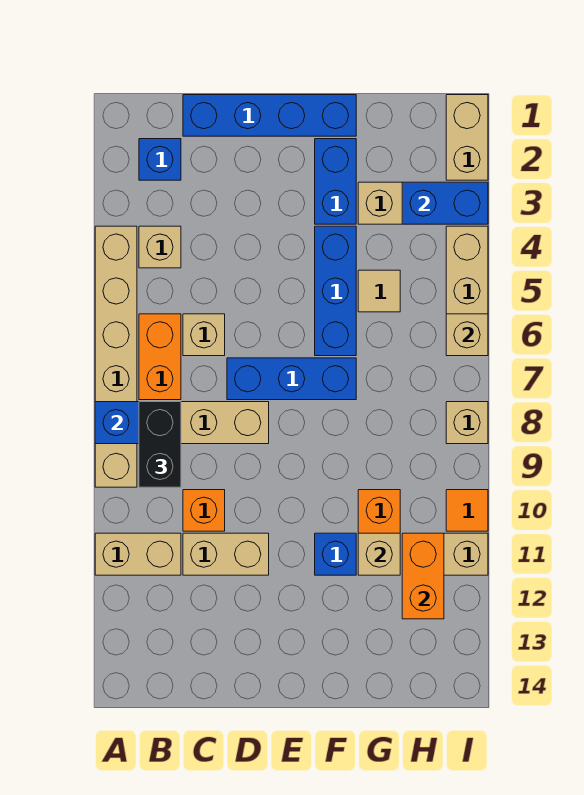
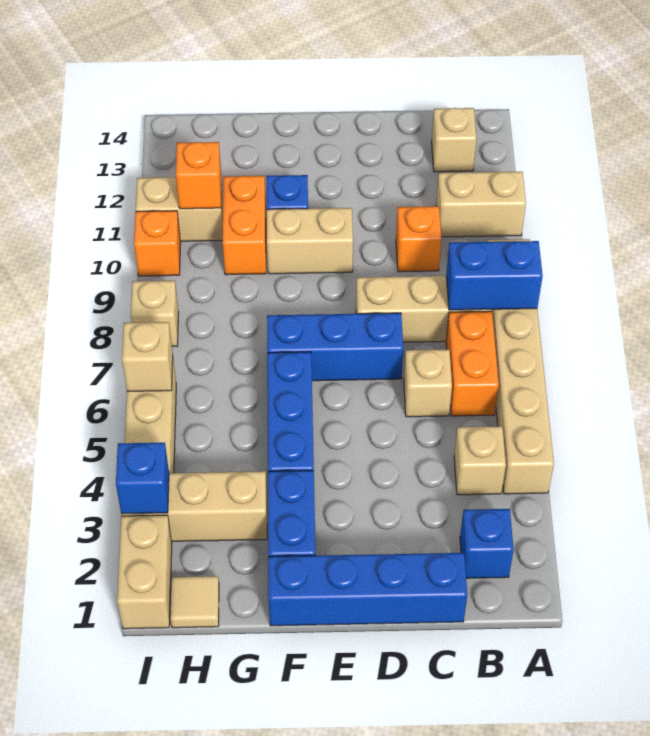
black 1x2 brick [139,402,181,487] -> none
tan 1x2 brick [183,533,269,575] -> tan 1x2 brick moved to [267,208,353,274]
tan 1x1 tile [358,270,400,312] -> tan 1x1 tile moved to [170,576,219,628]
tan 1x1 brick [358,533,400,575] -> tan 1x1 brick moved to [432,108,477,172]
blue 1x2 brick [402,182,488,224] -> blue 1x1 brick [116,443,169,514]
orange 1x2 brick [402,533,444,619] -> orange 1x1 brick [176,142,221,209]
orange 1x1 tile [446,490,488,531] -> orange 1x1 brick [134,211,181,276]

